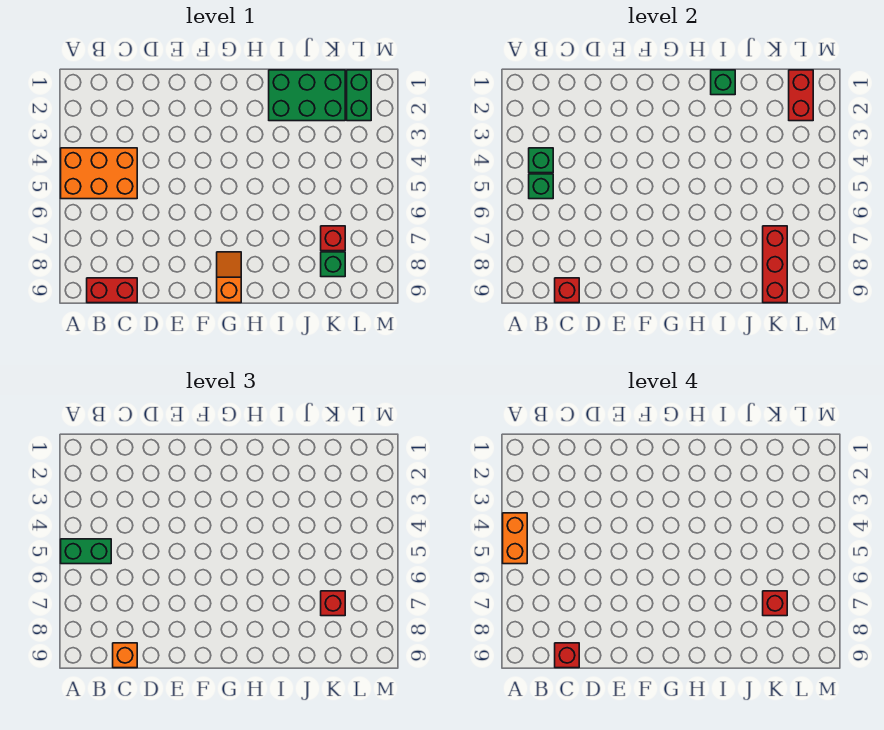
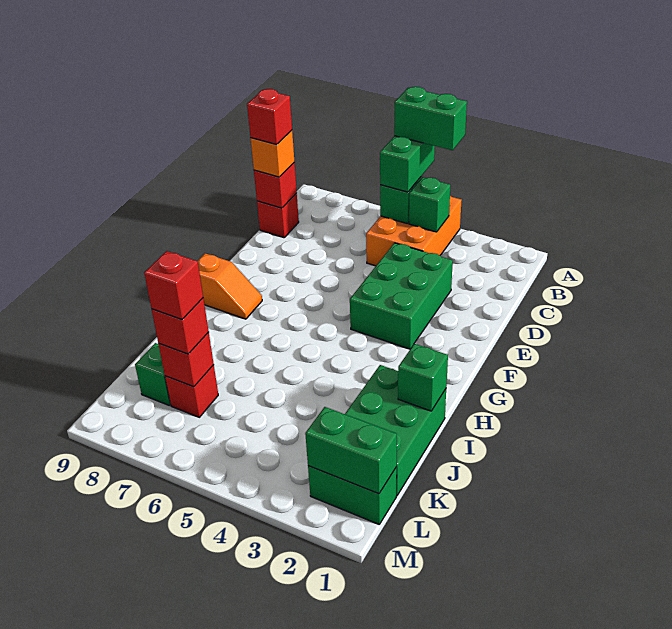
orange 1x2 brick [503,513,527,564] -> green 1x2 brick [394,87,467,150]
red 1x2 brick [87,278,137,303] -> red 1x1 brick [257,193,299,238]
none -> green 2x3 brick [350,243,453,349]
red 1x3 brick [763,226,787,303] -> red 1x1 brick [158,332,214,387]
red 1x2 brick [789,70,813,121] -> green 1x2 brick [305,407,397,494]

